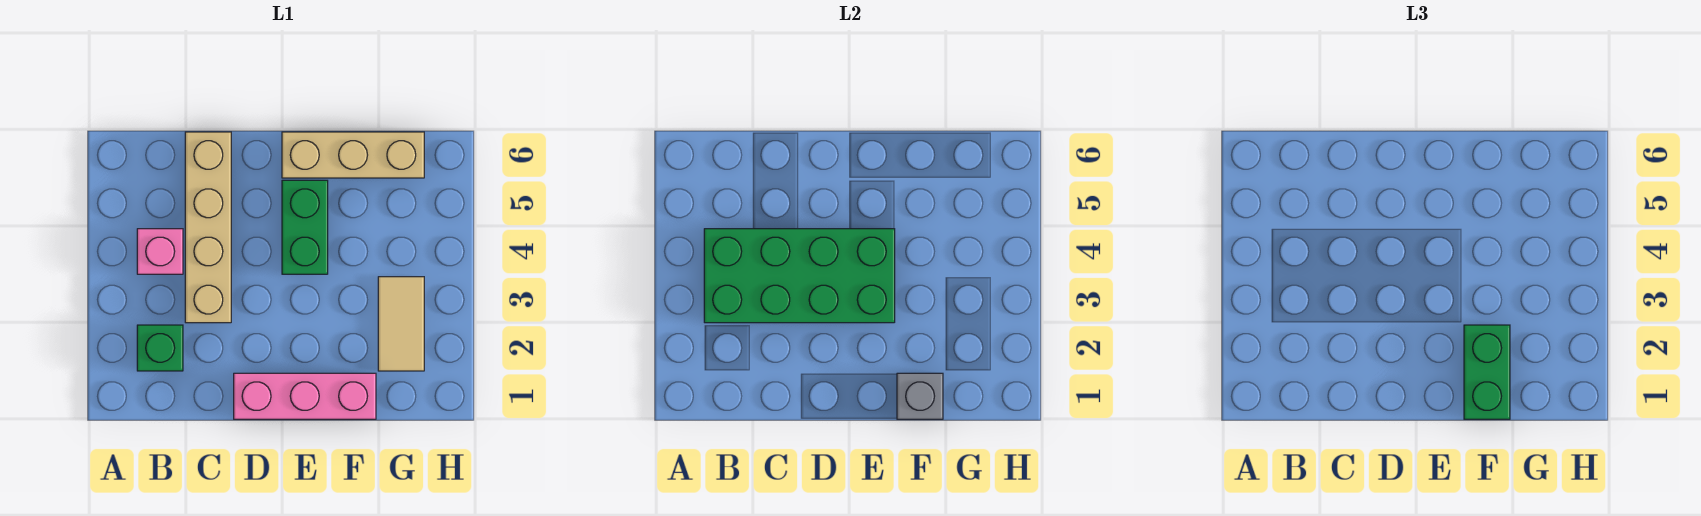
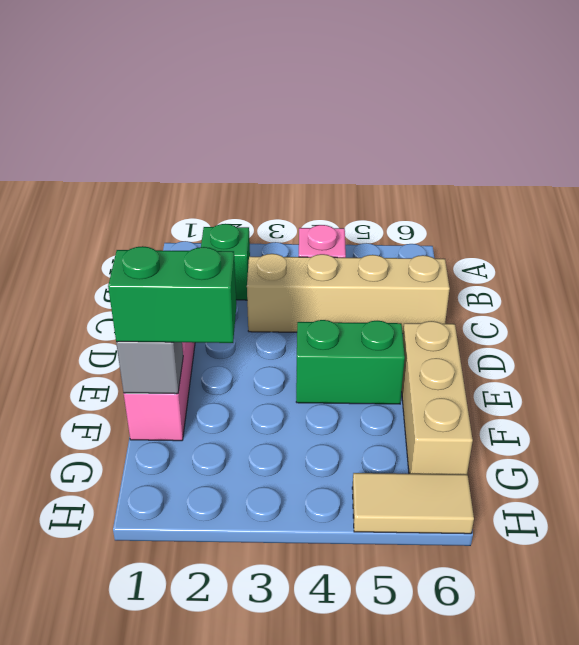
green 2x4 brick [704,229,895,323] -> none
tan 1x2 tile [378,277,424,371] -> tan 1x2 tile moved to [352,473,474,534]

